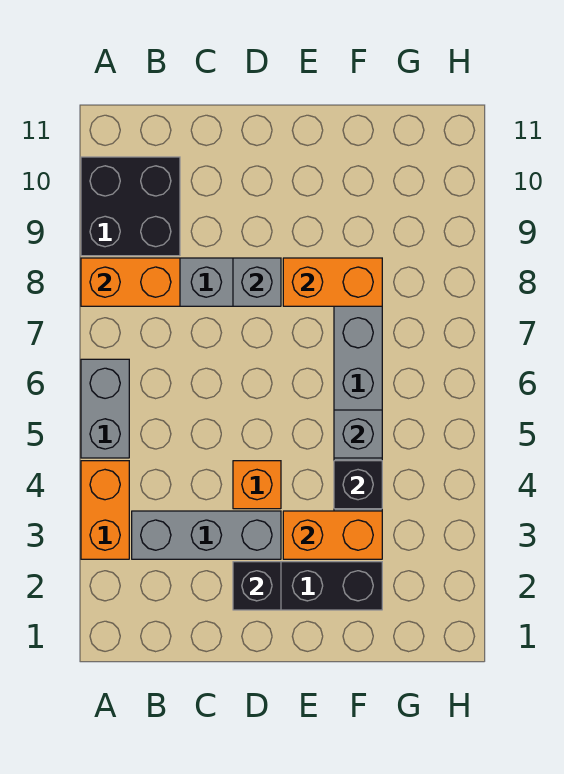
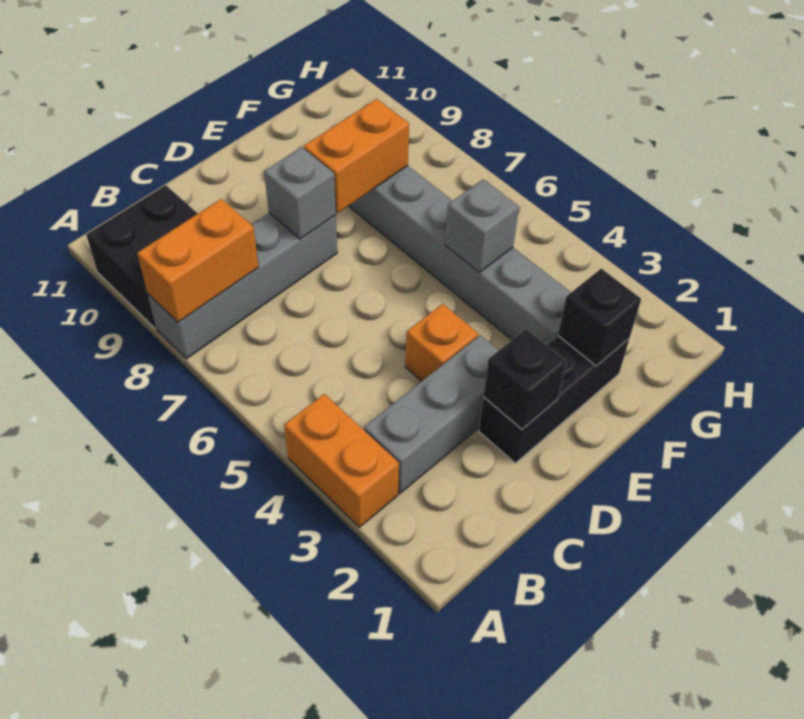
grey 1x2 brick [81,359,129,458] -> none
orange 1x2 brick [283,511,382,559] -> none
black 1x1 brick [334,461,382,509] -> black 1x1 brick moved to [558,269,641,366]

